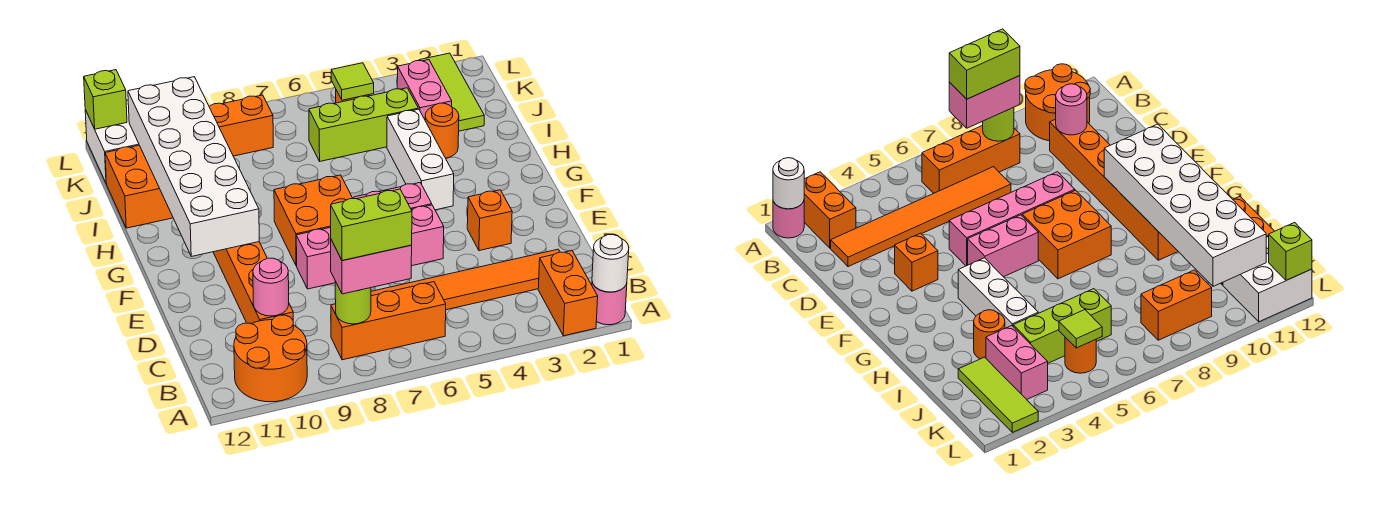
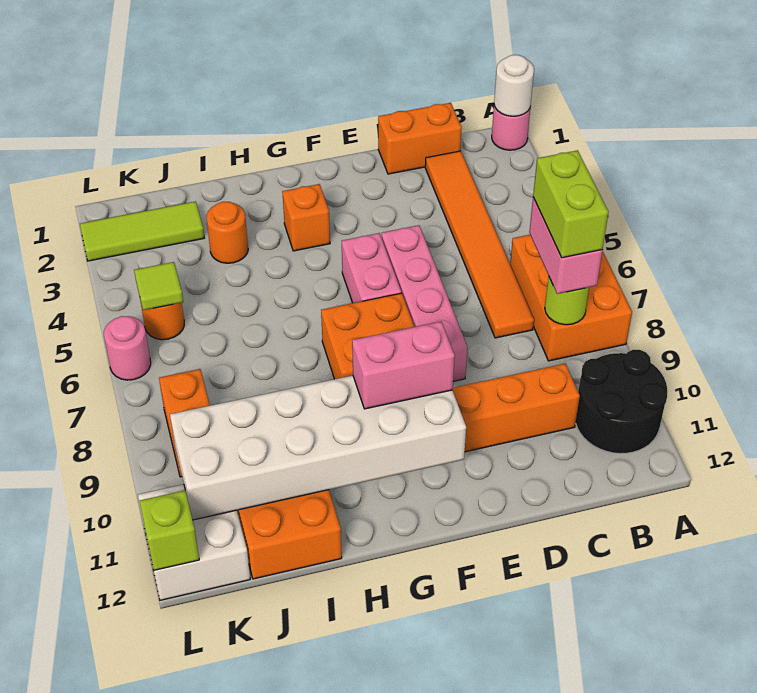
orange 1x2 brick [538,251,598,336] -> orange 1x2 brick moved to [378,103,462,174]
orange 2x2 round brick [234,315,307,402] -> black 2x2 round brick [576,350,667,454]
orange 1x3 brick [331,282,446,360] -> orange 2x3 brick [510,235,632,361]
pink 1x1 round brick [253,258,289,316] -> pink 1x1 round brick moved to [104,316,151,380]
orange 1x1 brick [467,190,512,251] -> orange 1x1 brick moved to [282,184,330,251]
white 1x3 brick [387,109,454,210] -> none
pink 1x2 brick [397,60,452,119] -> pink 1x2 brick moved to [352,322,455,409]
lime 1x3 brick [309,88,418,161] -> none

